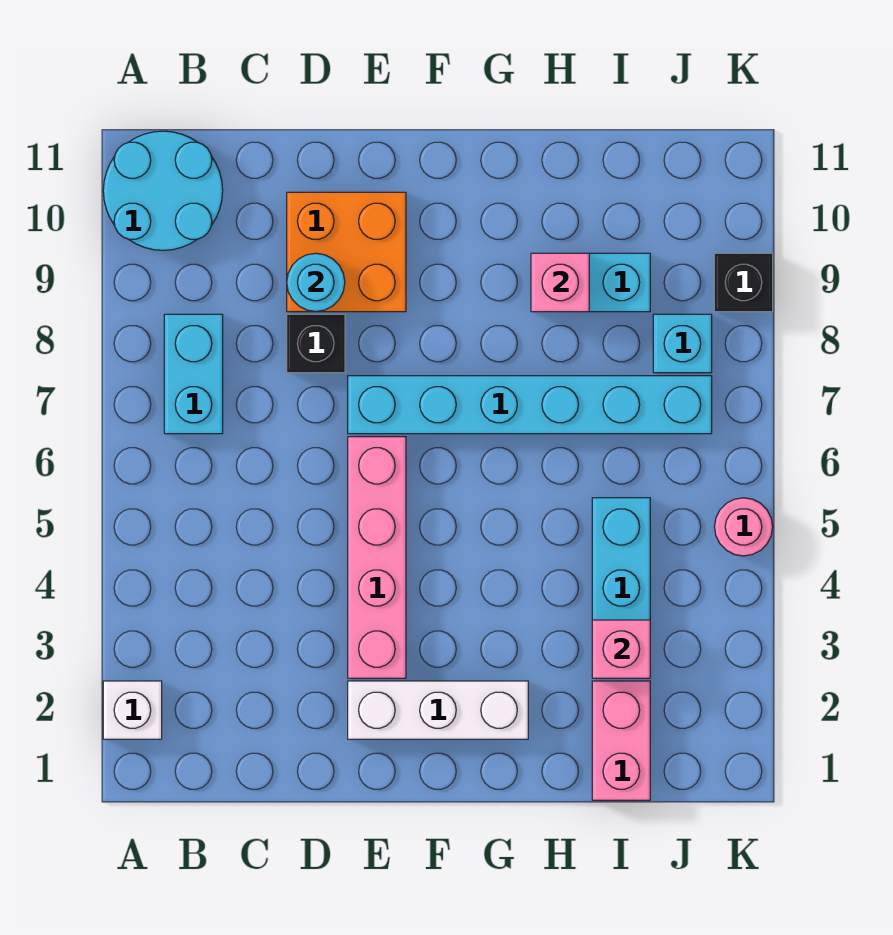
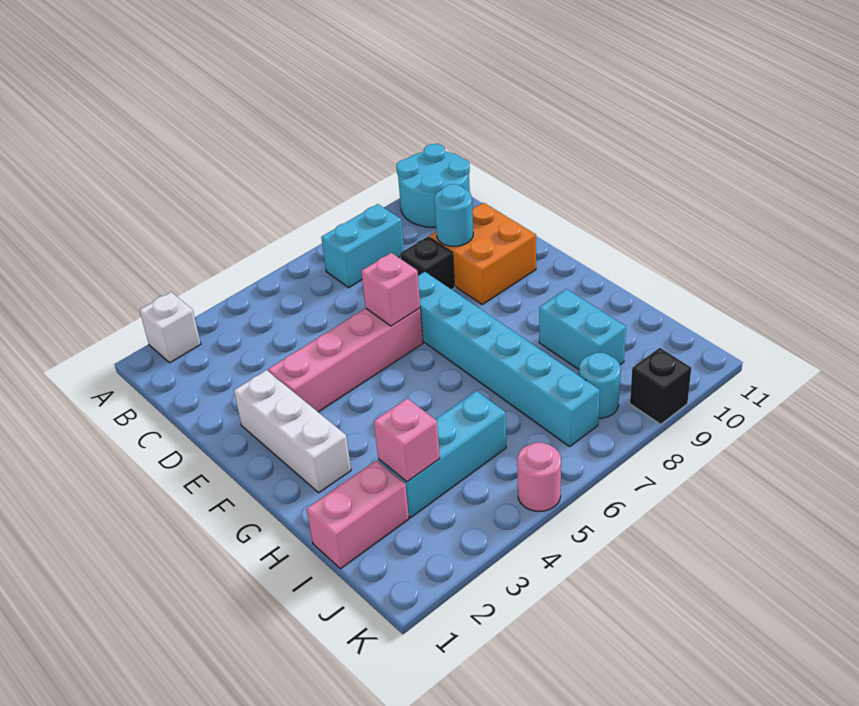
pink 1x1 brick [531,253,589,312] -> pink 1x1 brick moved to [361,253,420,326]
cyan 1x1 brick [653,314,712,373] -> cyan 1x1 round brick [579,353,621,418]

